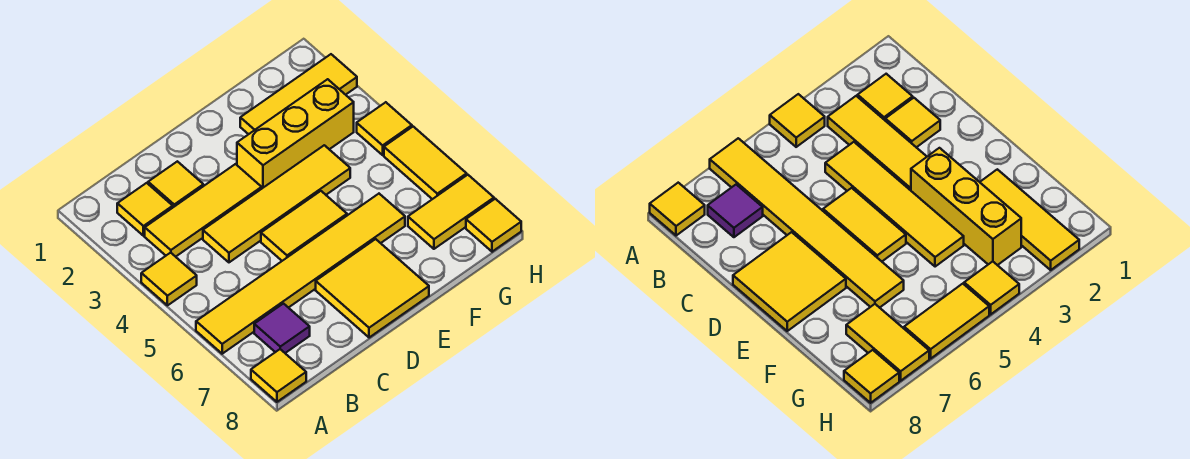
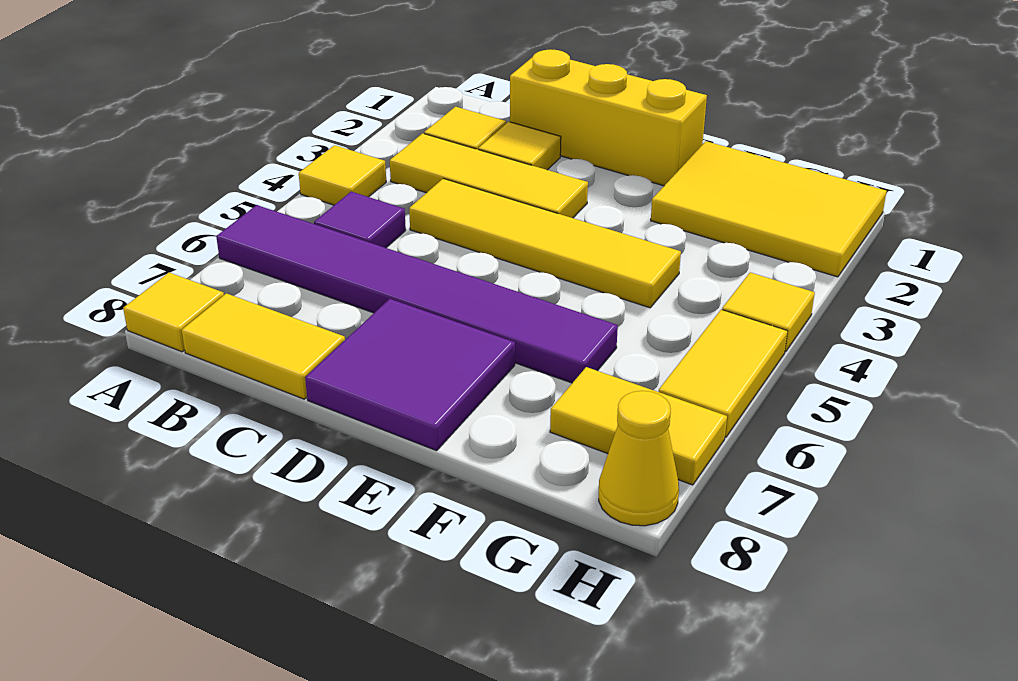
yellow 1x6 tile [196,194,405,354] -> purple 1x6 tile [216,205,618,383]
purple 1x1 tile [254,304,310,353] -> purple 1x1 tile moved to [314,192,406,248]
yellow 1x2 tile [261,191,347,261] -> yellow 1x2 tile moved to [181,293,345,399]
yellow 2x2 tile [316,239,429,338] -> purple 2x2 tile [305,299,515,451]
yellow 1x3 brick [237,79,354,188] -> yellow 1x3 brick moved to [510,49,707,186]
yellow 1x3 tile [240,54,357,134] -> yellow 2x3 tile [651,141,887,277]
yellow 1x1 tile [466,199,521,252] -> yellow 1x1 cone [599,391,679,526]

